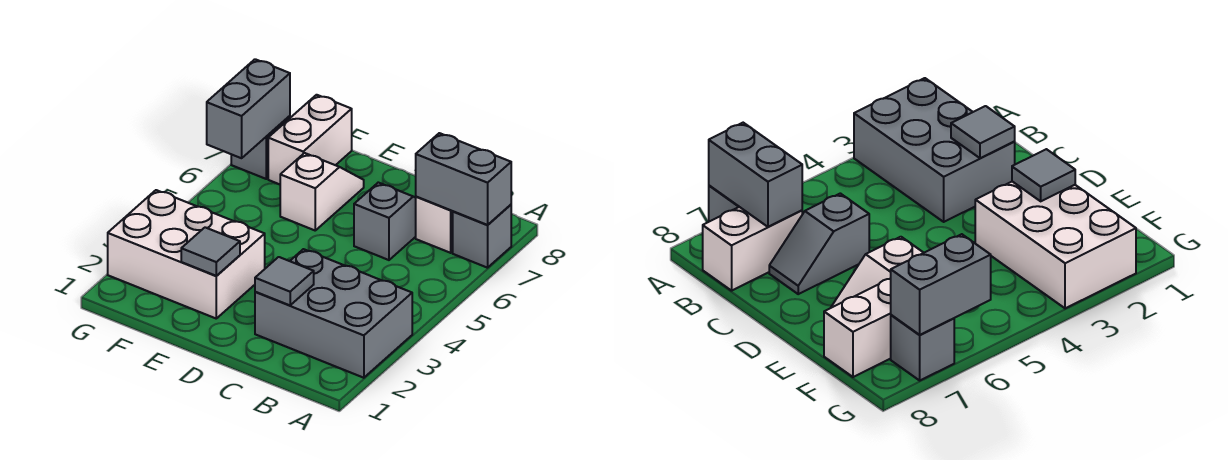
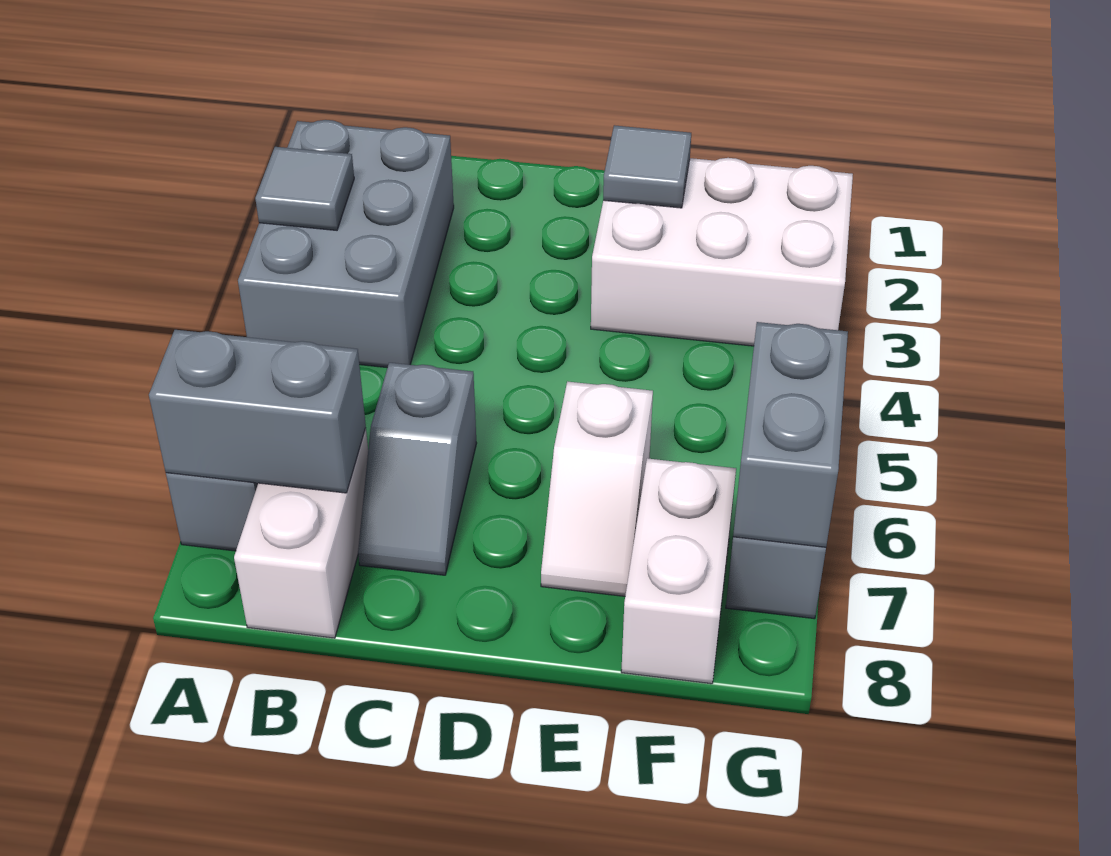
grey 2x3 brick [255,249,412,378] -> grey 2x3 brick turned to [238,120,454,368]
grey 1x1 tile [255,257,314,305] -> grey 1x1 tile moved to [255,147,354,230]

